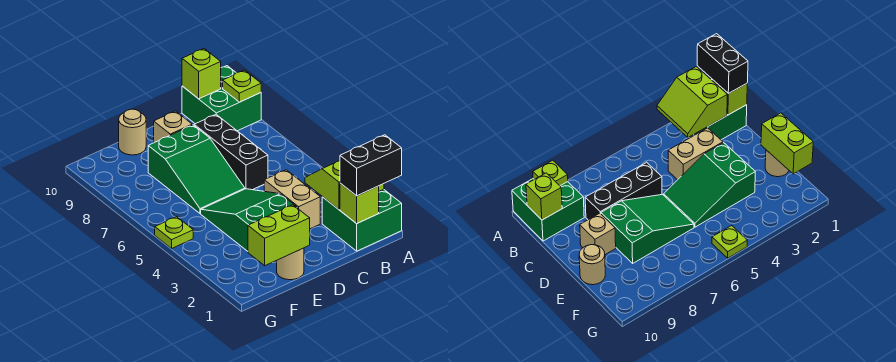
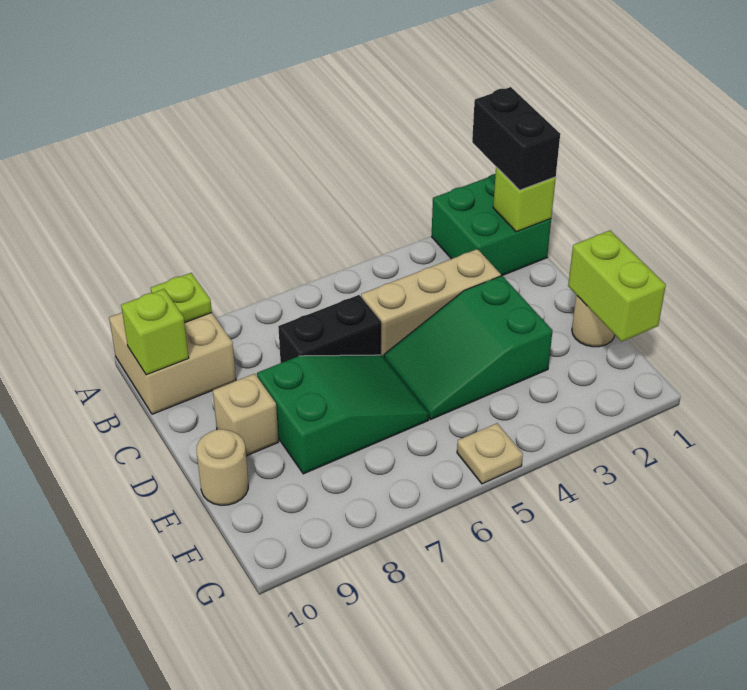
lime 2x2 slope [305,161,384,210] -> none
green 2x2 brick [182,66,261,131] -> tan 2x2 brick [109,313,236,414]
tan 1x2 brick [264,170,320,229] -> tan 1x3 brick [361,249,501,357]
black 1x3 brick [194,115,268,190] -> black 1x2 brick [278,295,381,363]
lime 1x1 plate [155,217,193,248] -> tan 1x1 plate [457,423,523,484]

